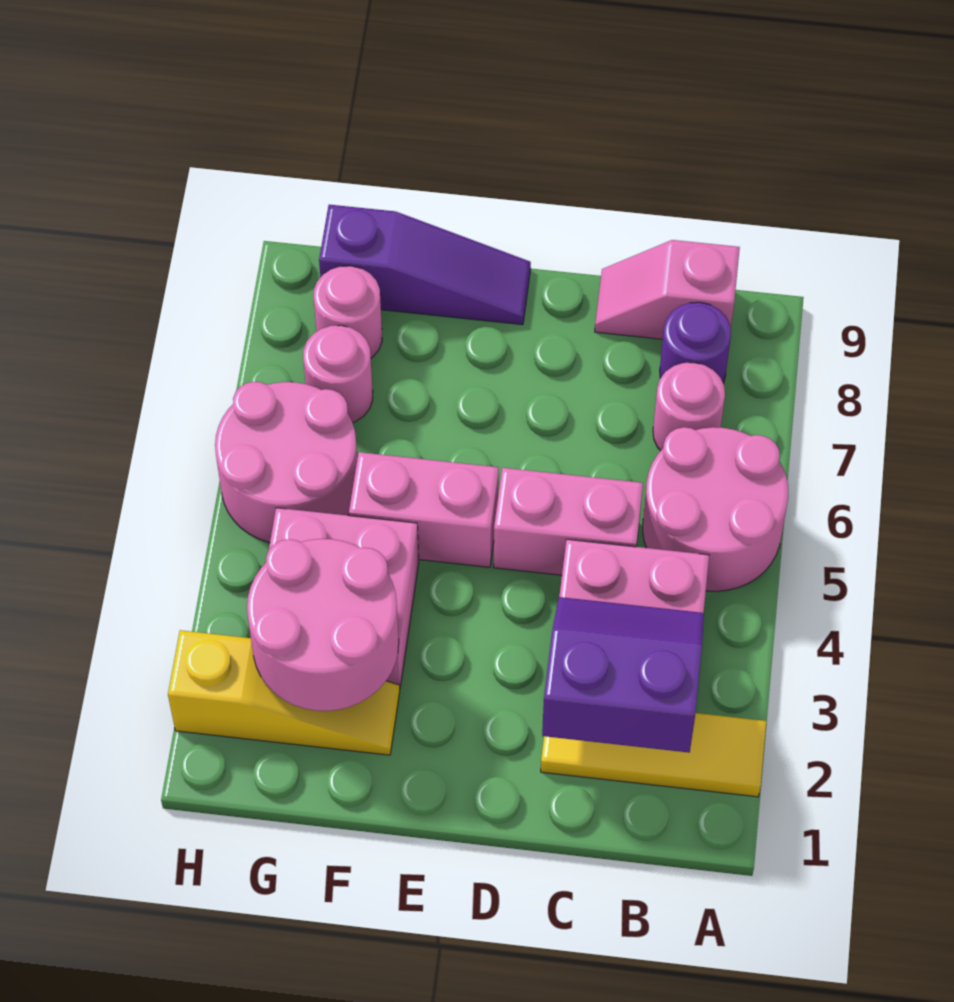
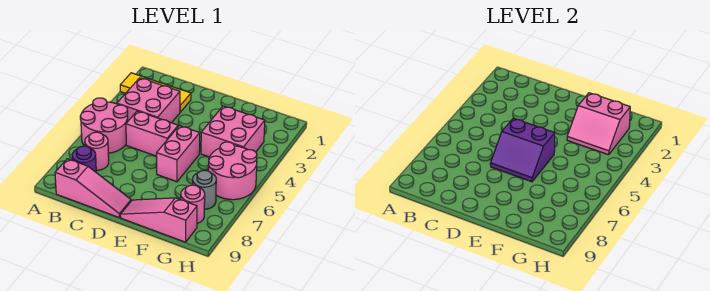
purple 2x2 slope [542,597,704,753] -> purple 2x2 slope moved to [490,118,555,182]
pink 1x2 slope [595,240,740,339] -> pink 1x3 slope [55,159,131,217]
pink 1x2 brick [349,452,499,567] -> pink 1x2 brick turned to [157,126,200,182]
purple 1x3 slope [319,205,531,325] -> pink 1x3 slope [120,198,197,242]
yellow 1x3 slope [168,630,400,755] -> none
pink 2x2 round brick [247,539,399,711] -> pink 2x2 slope [567,93,630,155]
pink 1x1 round brick [303,325,373,423] -> grey 1x1 round brick [193,170,216,209]

